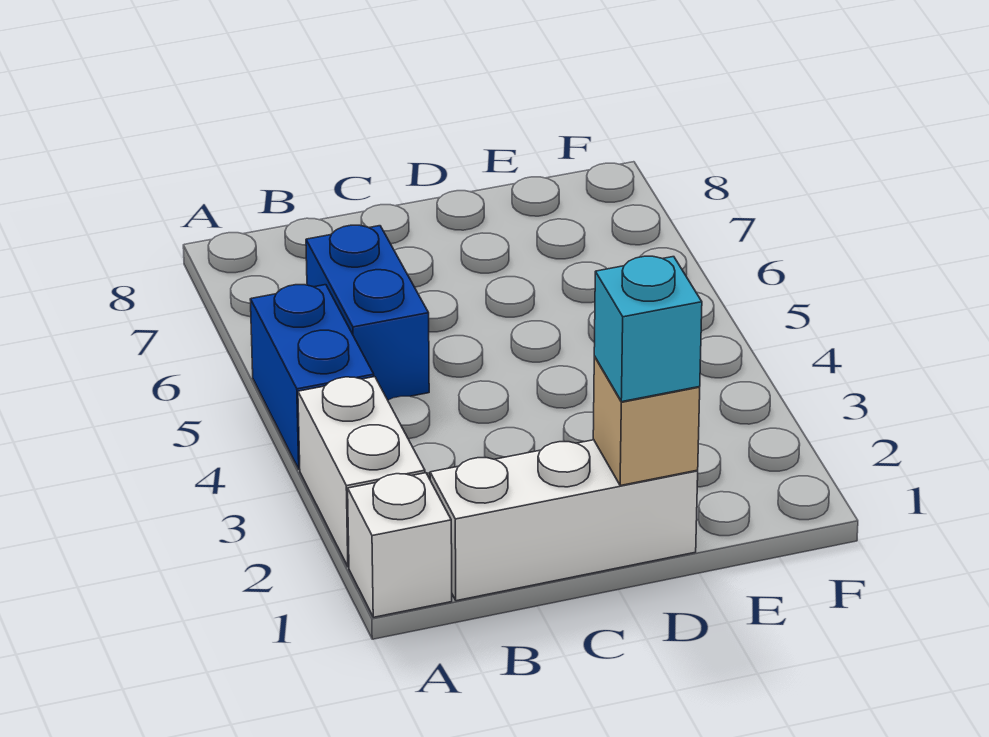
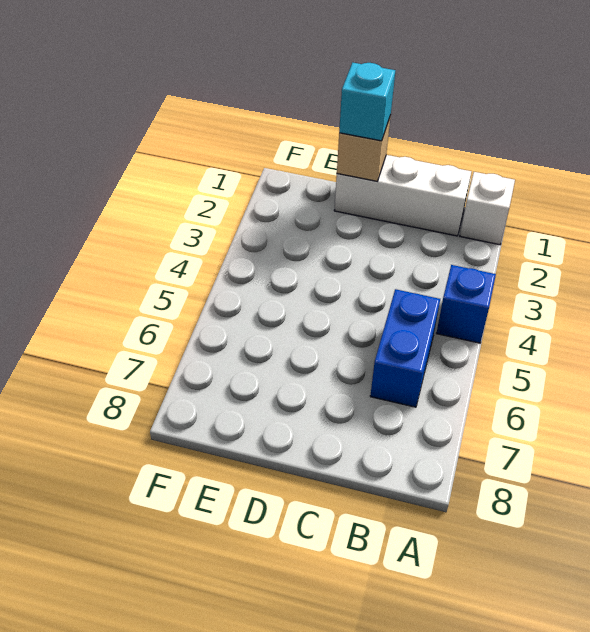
white 1x2 brick [298,377,425,567] -> none
blue 1x2 brick [250,285,374,469] -> blue 1x1 brick [437,265,496,343]

